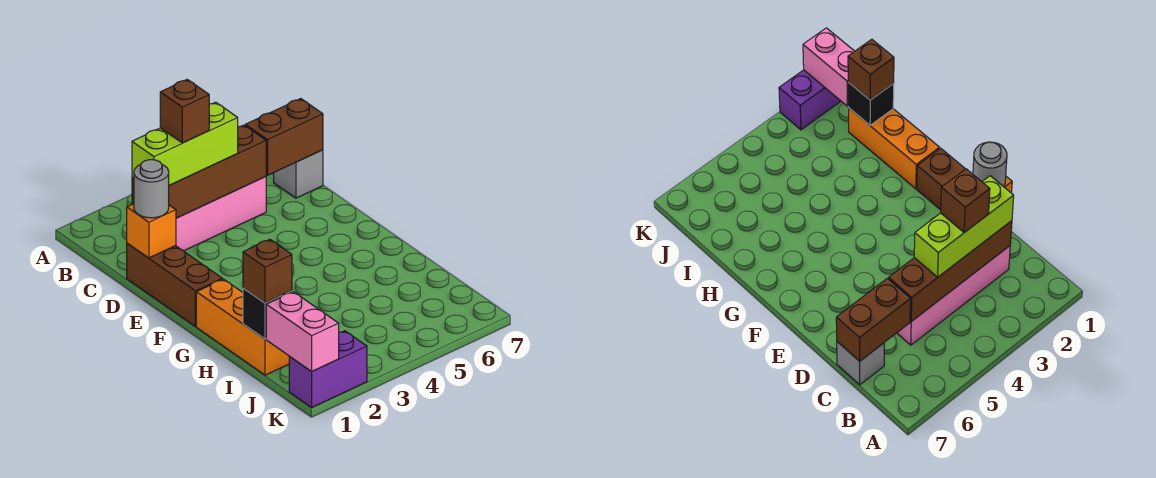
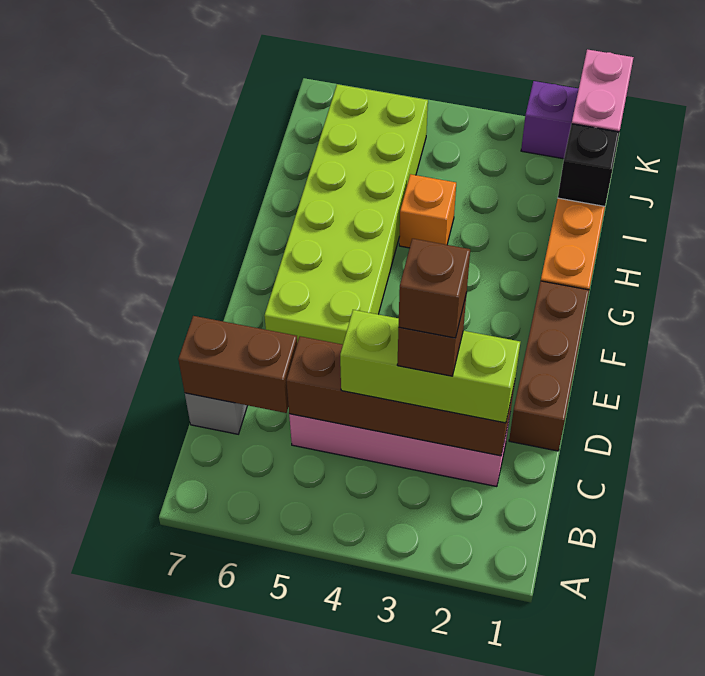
orange 1x1 brick [127,204,176,258] -> orange 1x1 brick moved to [399,174,456,248]
grey 1x1 round brick [134,160,169,218] -> none
none -> lime 2x6 brick [264,84,428,344]
brown 1x1 brick [243,239,292,303] -> brown 1x1 brick moved to [399,239,470,338]

